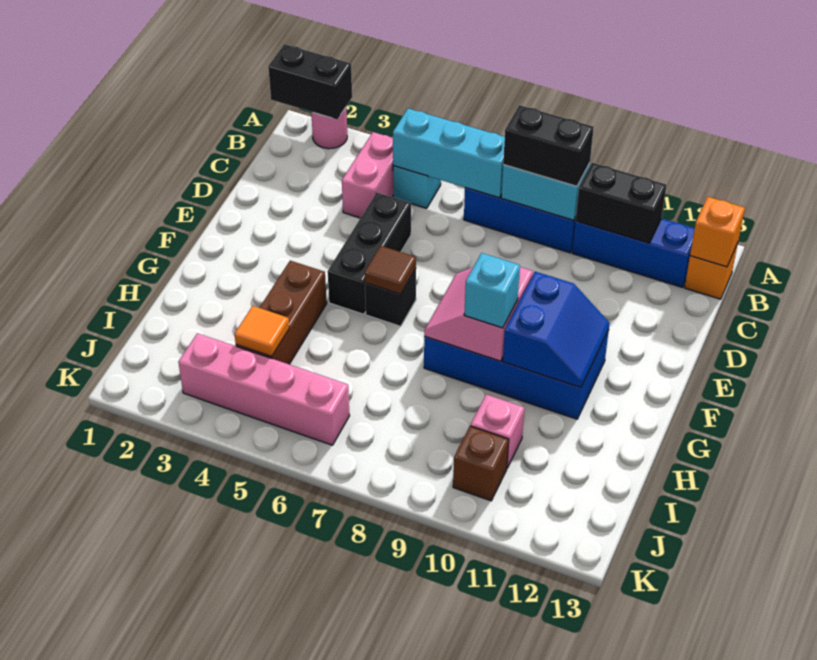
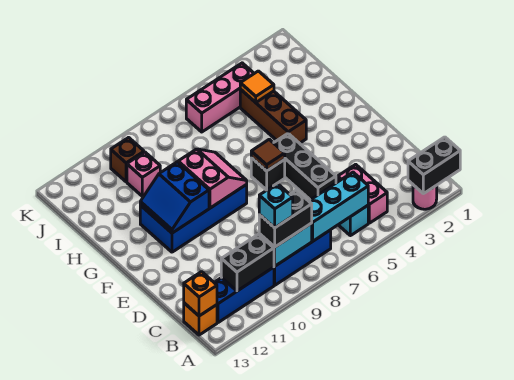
cyan 1x1 brick [464,253,520,328] -> cyan 1x1 brick moved to [259,183,293,228]
pink 1x4 brick [178,333,350,445] -> pink 1x3 brick [186,63,254,132]

